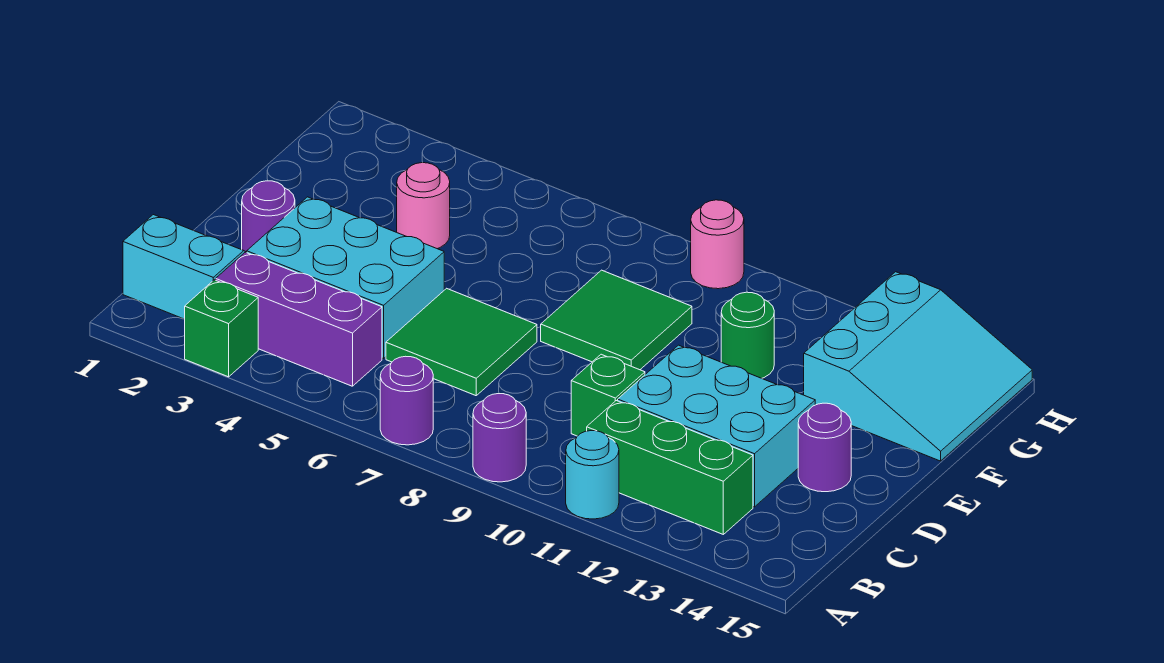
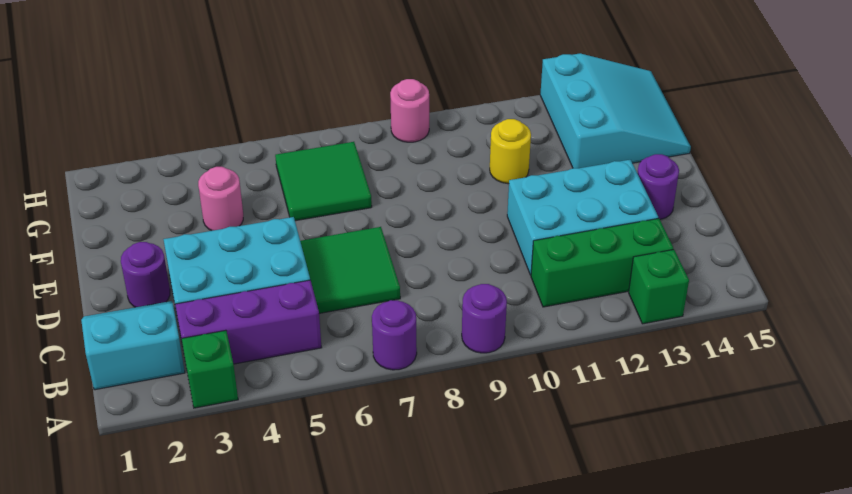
cyan 1x1 round brick [566,431,619,519] -> none
green 1x1 brick [571,354,645,436] -> green 1x1 brick moved to [629,250,689,324]
green 2x2 tile [541,270,692,370] -> green 2x2 tile moved to [275,142,372,221]
green 1x1 round brick [721,292,774,378] -> yellow 1x1 round brick [490,119,531,184]

